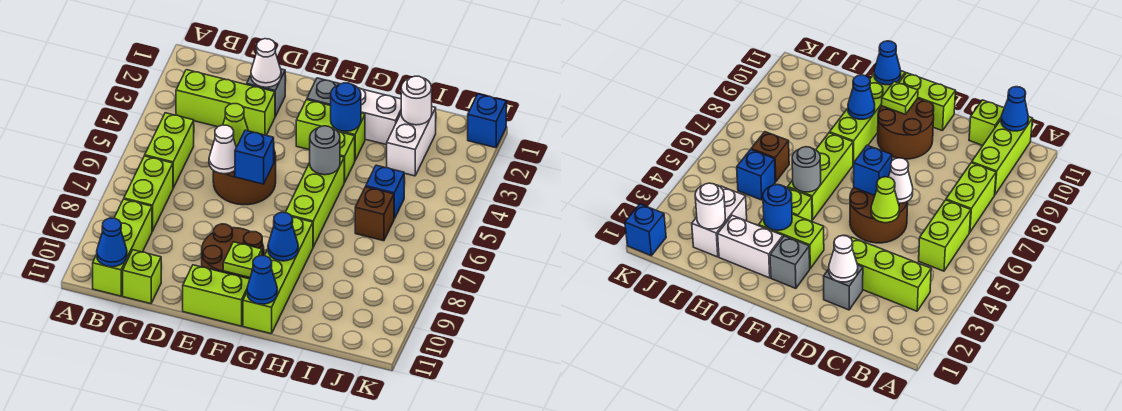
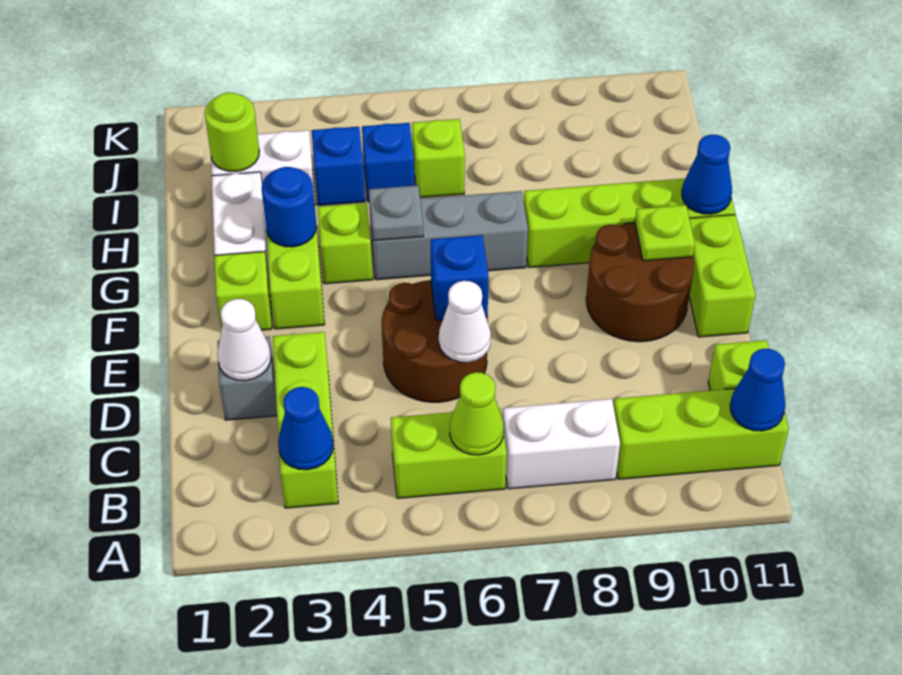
lime 1x2 brick [124,156,173,231] -> white 1x2 brick [503,399,620,489]
lime 1x1 cone [223,104,248,147] -> lime 1x1 cone moved to [450,372,504,455]
grey 1x1 brick [307,78,339,106] -> lime 1x1 brick [215,251,272,330]
lime 1x3 brick [285,156,344,247] -> grey 1x3 brick [370,191,528,280]
grey 1x1 round brick [310,126,340,175] -> grey 1x1 plate [369,185,423,241]
blue 1x1 cone [268,212,298,261] -> blue 1x1 cone moved to [278,387,333,470]
white 1x1 round brick [401,76,432,125] -> lime 1x1 round brick [205,93,259,171]
brown 1x1 brick [355,187,394,241] -> lime 1x1 brick [412,119,465,198]
blue 1x1 brick [468,94,506,148] -> blue 1x1 brick moved to [311,127,365,205]

